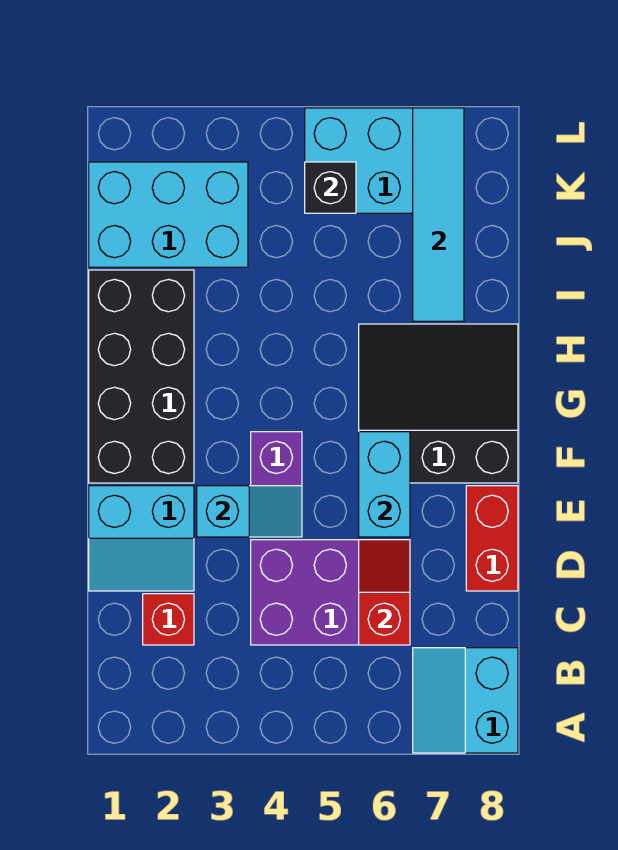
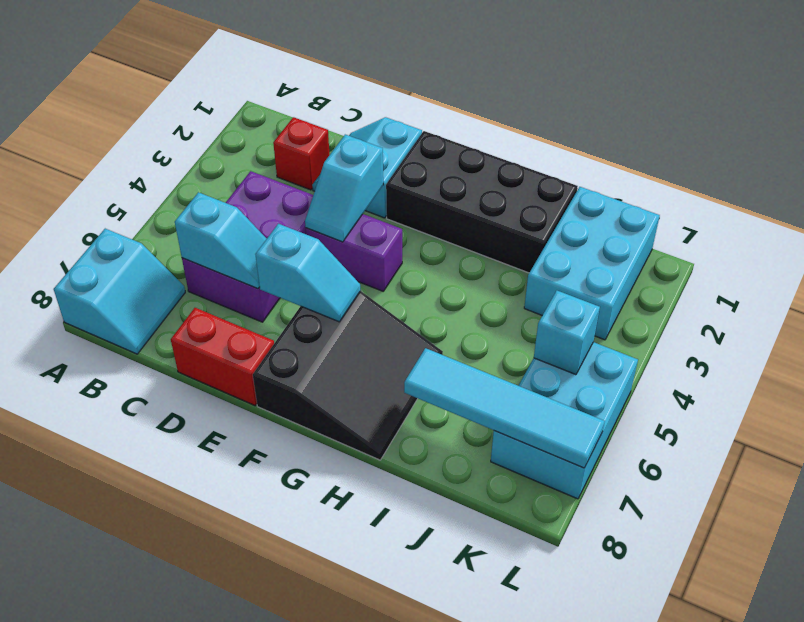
cyan 2x2 slope [413,648,518,753] -> cyan 2x2 slope turned to [54,229,185,354]
red 1x2 slope [359,540,410,645] -> cyan 1x2 slope [175,192,267,289]
cyan 1x2 brick [359,432,410,537] -> cyan 1x2 slope [255,224,361,322]
black 1x1 brick [305,162,356,213] -> cyan 1x1 brick [534,291,600,375]

